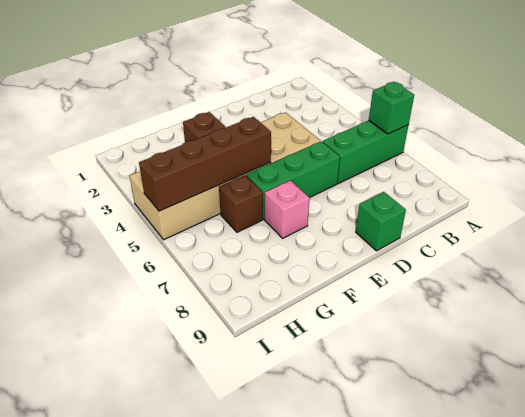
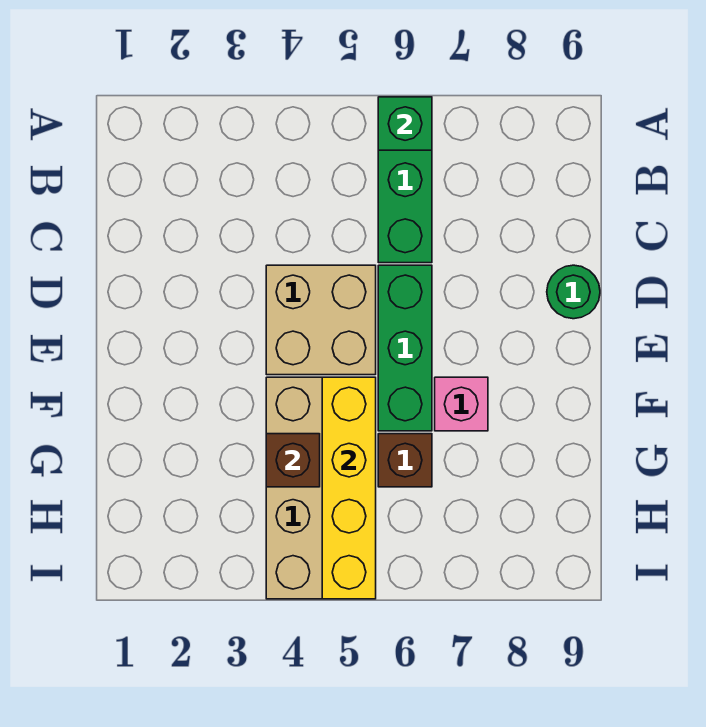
green 1x1 brick [356,192,406,251] -> green 1x1 round brick [547,265,600,319]
brown 1x4 brick [139,117,271,211] -> yellow 1x4 brick [322,377,376,599]

